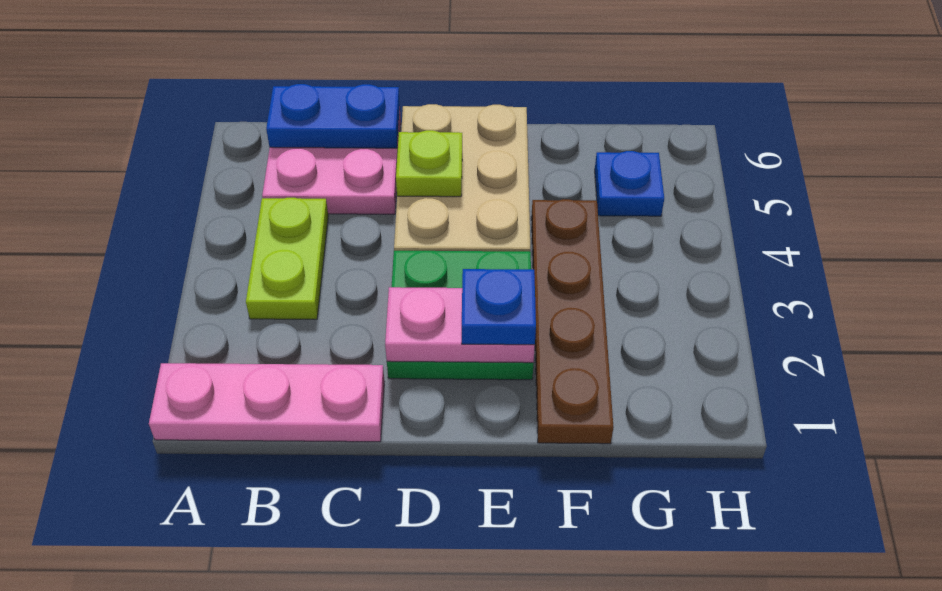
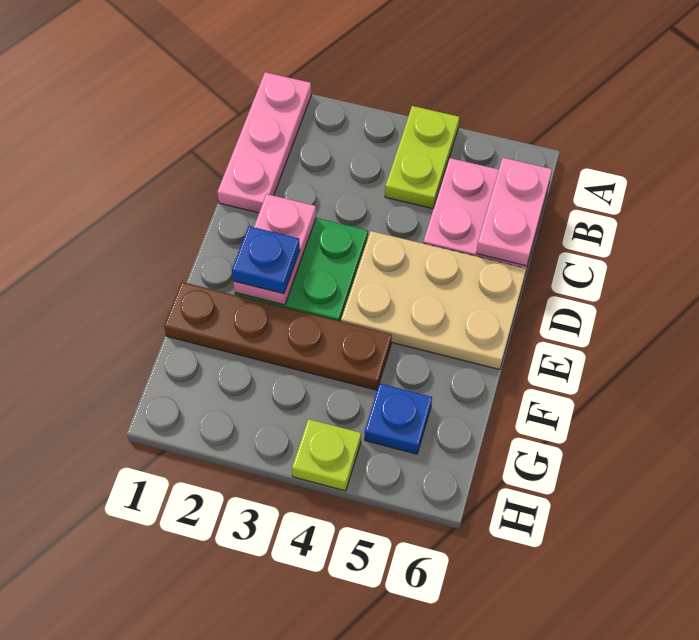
lime 1x2 plate [246,198,328,319] -> lime 1x2 plate turned to [385,106,459,209]
blue 1x2 plate [266,84,400,148] -> pink 1x2 plate [476,158,552,266]
lime 1x1 plate [396,130,462,197] -> lime 1x1 plate moved to [292,419,361,491]

